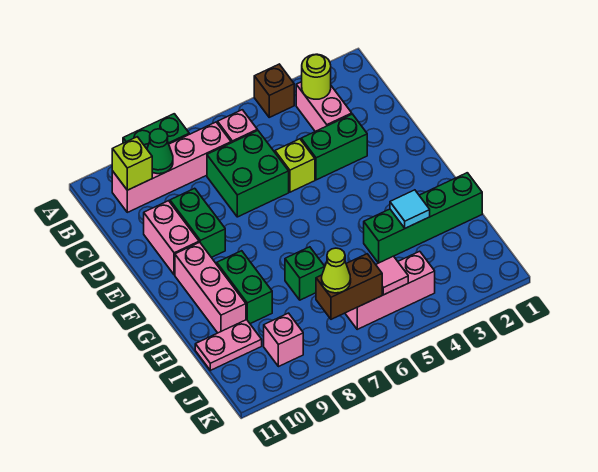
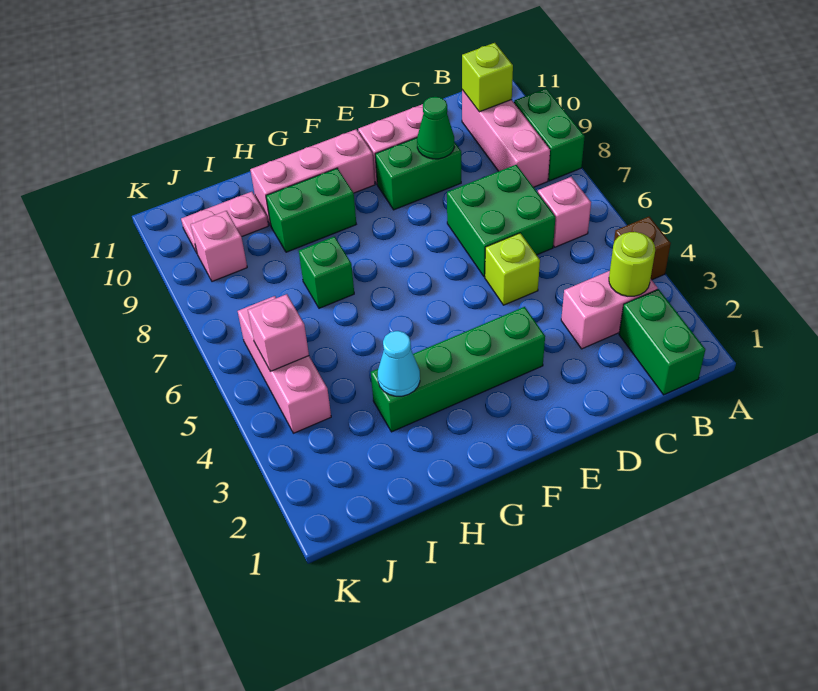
pink 1x4 brick [112,122,231,212] -> pink 1x3 brick [462,90,550,187]
green 1x1 cone [147,129,173,174] -> green 1x1 cone moved to [417,97,454,159]
green 1x2 brick [301,114,367,180] -> green 1x2 brick moved to [619,289,705,395]
green 1x4 brick [364,173,482,263] -> green 1x4 brick turned to [371,307,545,432]
cyan 1x1 tile [390,190,430,228] -> cyan 1x1 cone [378,331,420,396]
pink 1x2 plate [195,320,262,370] -> pink 1x2 plate turned to [181,192,268,253]
pink 1x1 tile [376,256,408,295] -> pink 1x1 brick [248,294,309,371]
brown 1x2 brick [316,254,382,319] -> none
lime 1x1 cone [322,248,351,293] -> none

